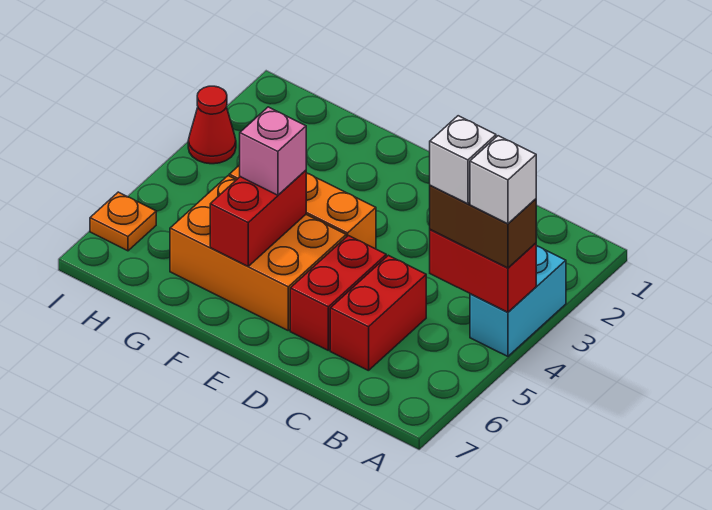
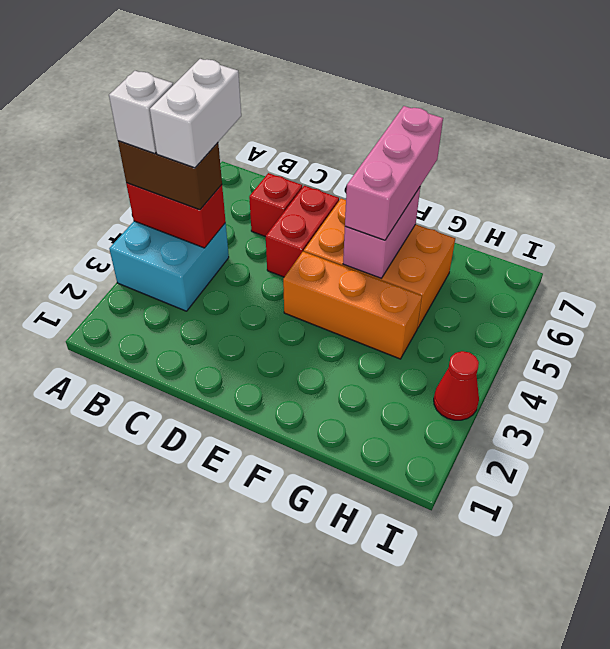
cyan 1x2 brick [470,246,566,356] -> cyan 2x2 brick [109,221,229,311]
white 1x1 brick [430,116,496,204] -> white 1x2 brick [150,59,241,168]
red 1x2 brick [330,255,426,371] -> red 1x1 brick [249,173,302,237]
red 1x2 brick [210,170,306,266] -> pink 1x2 brick [343,187,420,278]
pink 1x1 brick [240,107,306,195] -> pink 1x3 brick [345,106,443,240]
orange 1x1 plate [90,192,156,251] -> none

